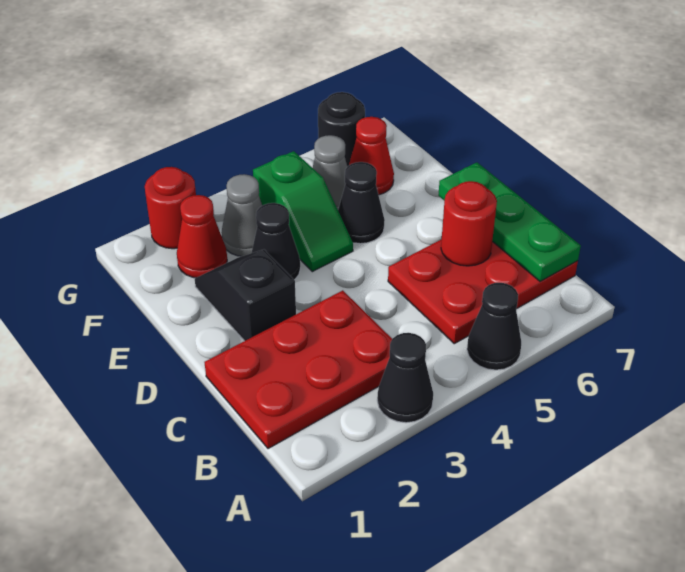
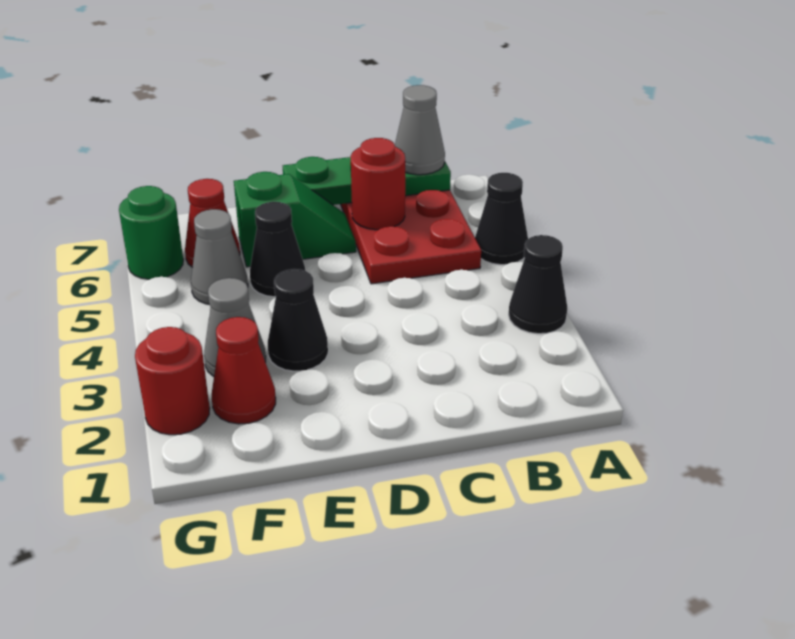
red 2x3 plate [204,290,392,449] -> none
none -> grey 1x1 cone [395,85,445,175]
black 1x2 slope [195,250,296,341] -> none
green 1x2 slope [253,151,353,272] -> green 1x2 slope moved to [234,172,356,267]
black 1x1 round brick [318,92,365,166] -> green 1x1 round brick [119,186,183,279]

